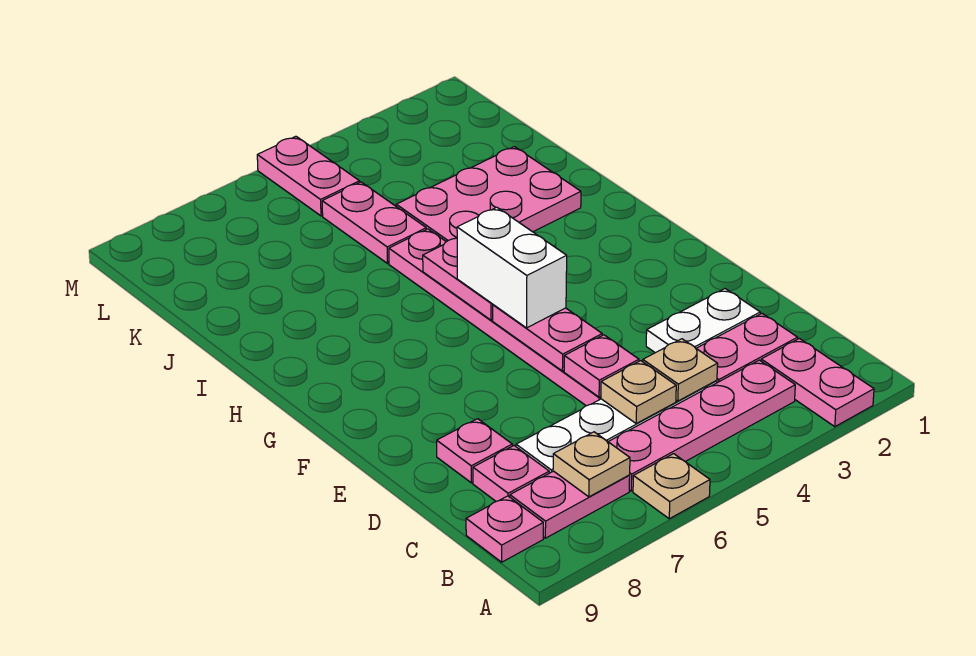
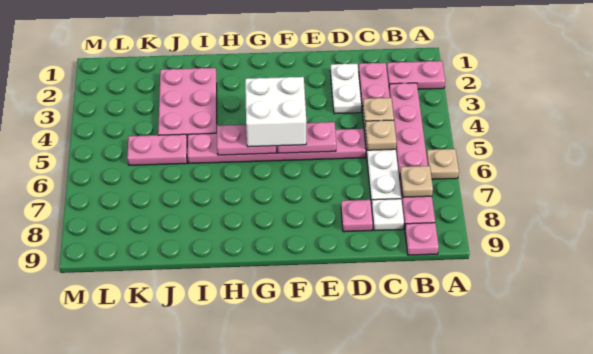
pink 1x1 plate [473,446,549,501] -> white 1x1 plate [371,199,404,231]
pink 1x1 plate [564,335,639,397] -> none
white 1x2 brick [457,207,567,328] -> white 2x2 brick [245,77,306,147]
pink 1x2 plate [257,136,360,216] -> none

